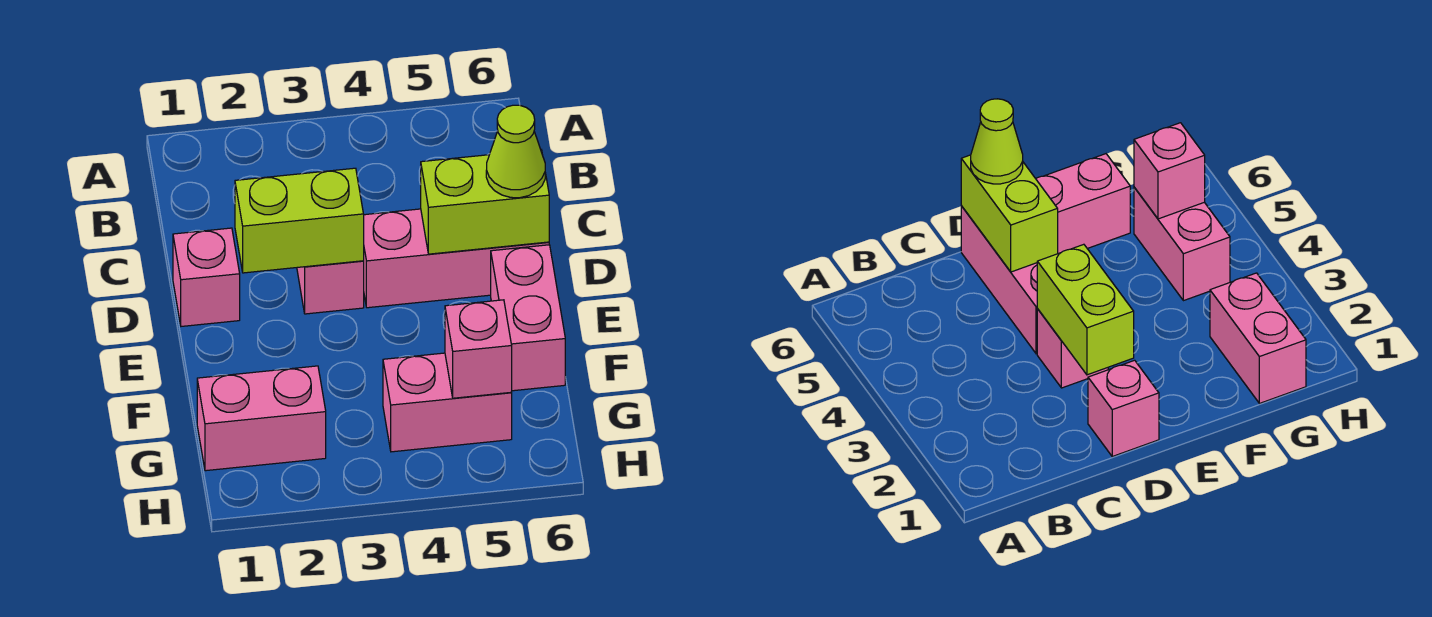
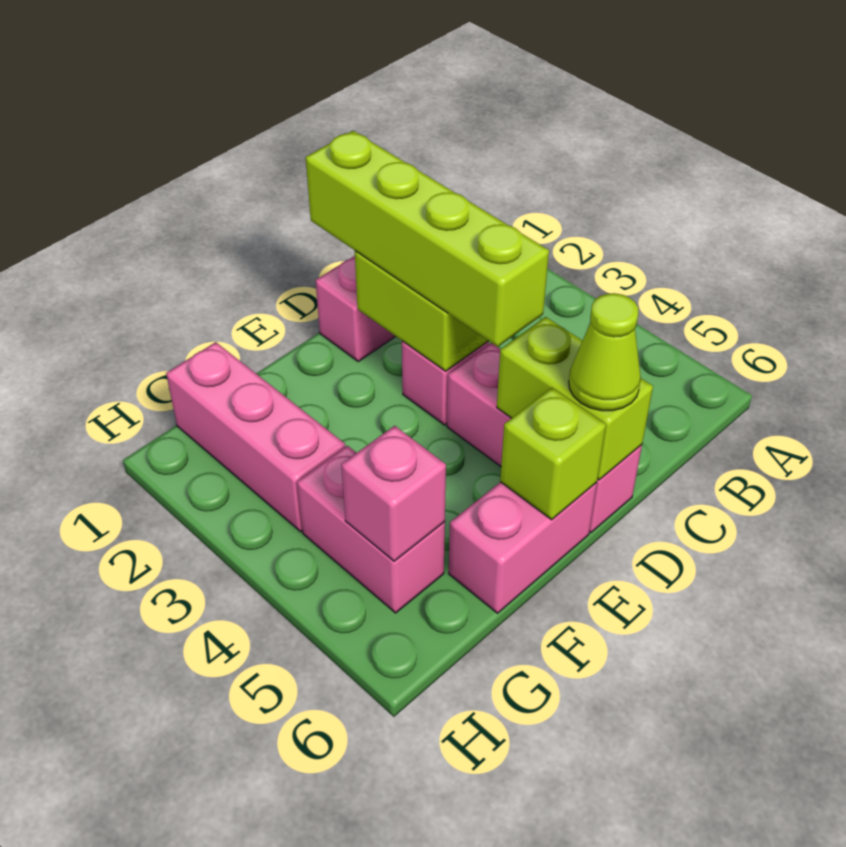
none -> lime 1x4 brick [306,131,549,347]
none -> lime 1x1 brick [500,388,606,520]
pink 1x2 brick [197,366,326,471] -> pink 1x3 brick [166,342,345,532]

